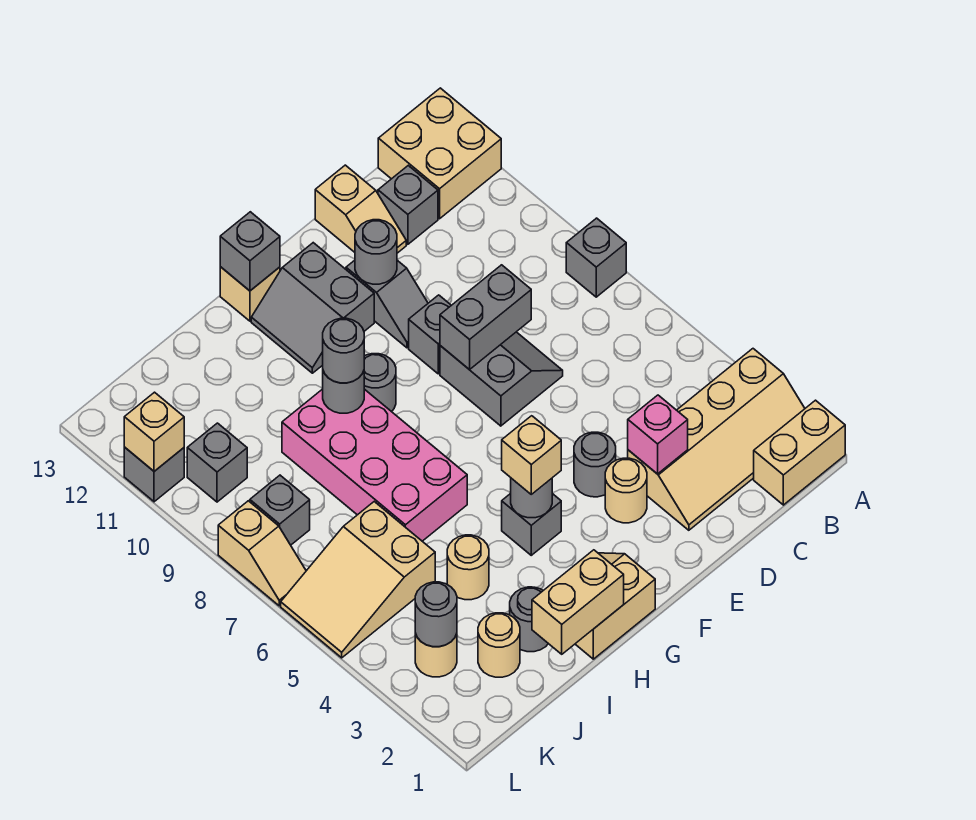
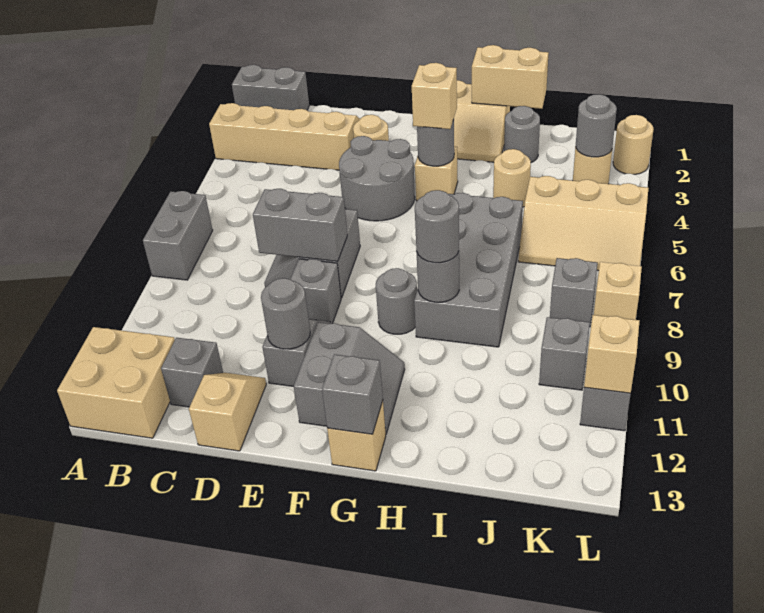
tan 1x2 brick [754,400,845,505] -> grey 1x2 brick [232,65,309,110]
grey 1x1 brick [566,218,626,297] -> grey 1x2 brick [143,191,213,280]
pink 1x1 brick [628,395,688,474] -> none
grey 1x1 round brick [574,432,616,497] -> grey 2x2 round brick [339,136,415,221]
grey 1x1 brick [502,494,561,555] -> tan 1x1 brick [415,146,458,201]
pink 2x4 brick [282,389,467,541] -> grey 2x4 brick [414,193,523,347]
tan 1x1 round brick [478,613,520,677] -> tan 1x1 round brick moved to [613,115,654,174]
tan 2x3 slope [281,502,435,658] -> tan 2x3 slope turned to [518,176,648,271]

